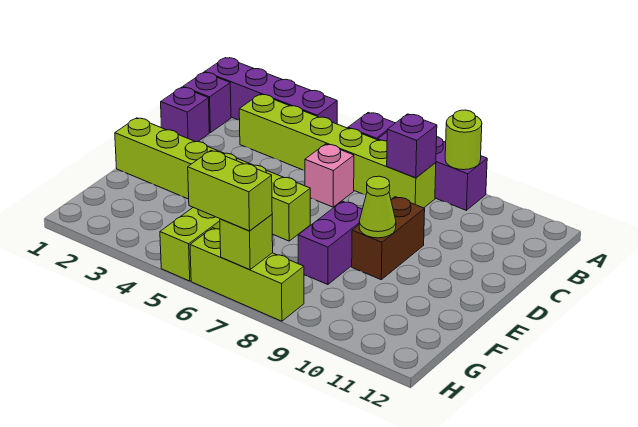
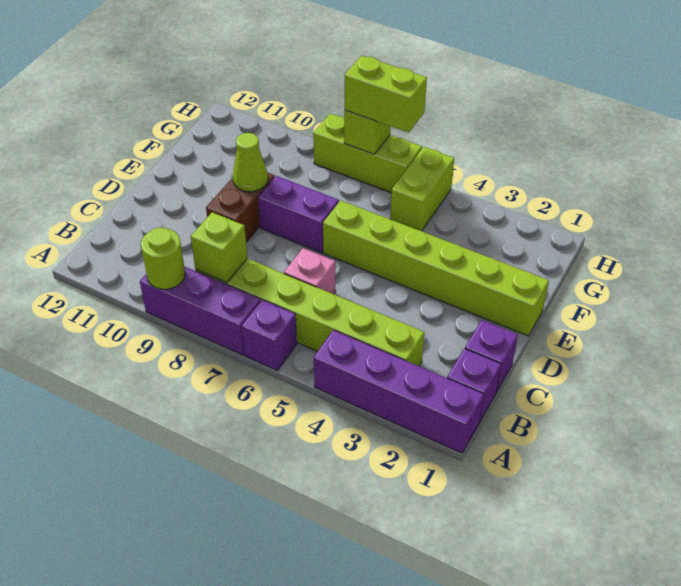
purple 1x1 brick [387,114,437,178] -> lime 1x1 brick [191,212,247,283]
purple 1x2 brick [298,201,362,285] -> purple 1x2 brick turned to [258,176,339,253]

